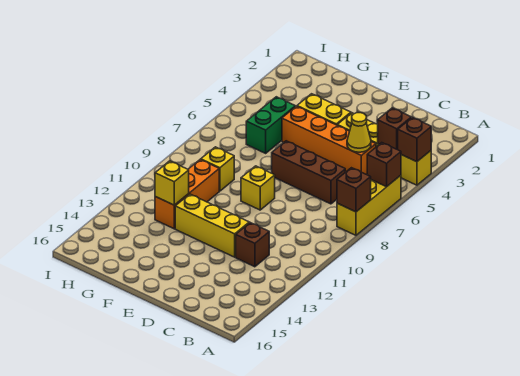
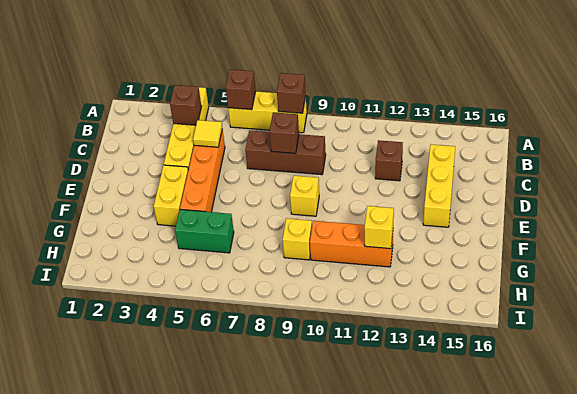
brown 1x1 brick [398,117,431,162] -> brown 1x1 brick moved to [269,112,299,153]
yellow 1x1 cone [347,113,371,152] -> yellow 1x1 tile [193,120,222,147]
brown 1x3 brick [272,141,345,204] -> brown 1x3 brick turned to [245,131,326,175]
yellow 1x3 brick [175,194,249,257] -> yellow 1x3 brick moved to [423,144,455,227]

